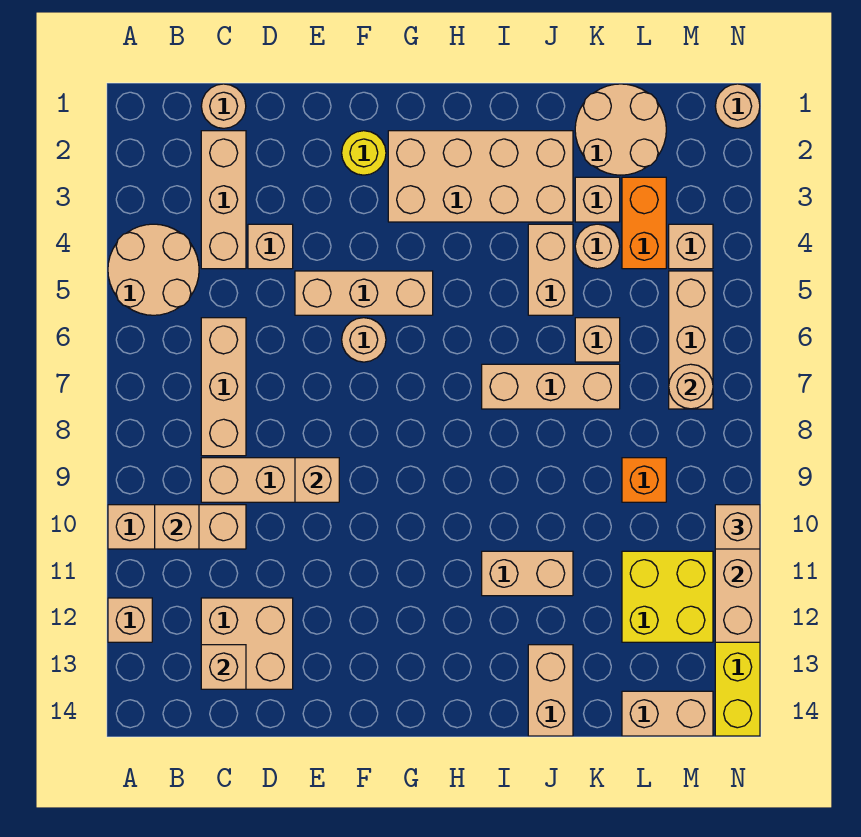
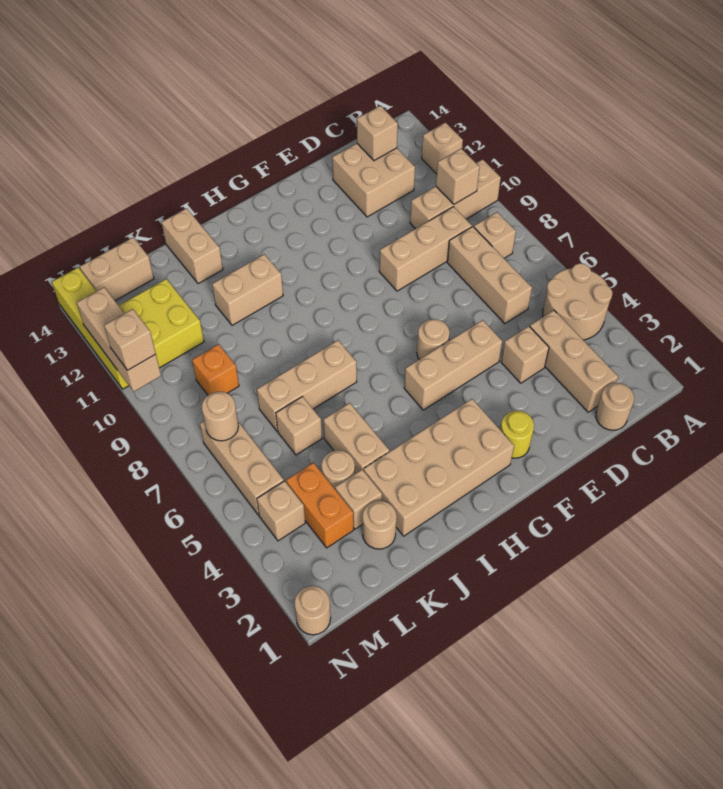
tan 1x1 brick [295,458,339,502] -> tan 1x1 brick moved to [474,212,516,258]
tan 2x2 round brick [575,84,666,175] -> tan 1x1 round brick [363,501,397,549]

